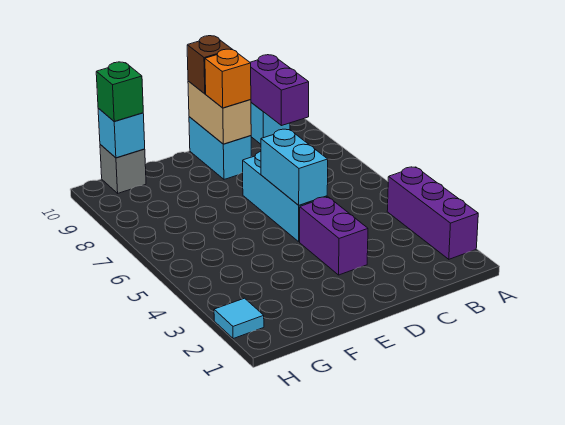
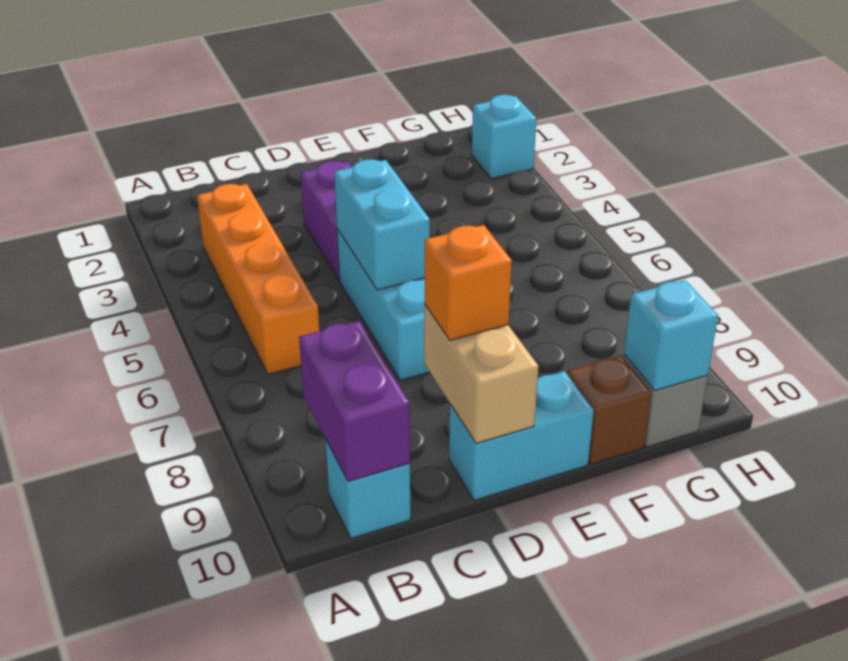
purple 1x3 brick [387,167,478,259] -> none
none -> orange 1x4 brick [197,184,319,374]
cyan 1x2 brick [189,117,251,179] -> cyan 1x2 brick turned to [449,371,594,500]
brown 1x1 brick [187,36,232,94] -> brown 1x1 brick moved to [567,355,652,464]
green 1x1 brick [96,62,143,121] -> none
cyan 1x1 tile [214,298,264,339] -> cyan 1x1 brick [472,95,536,179]

